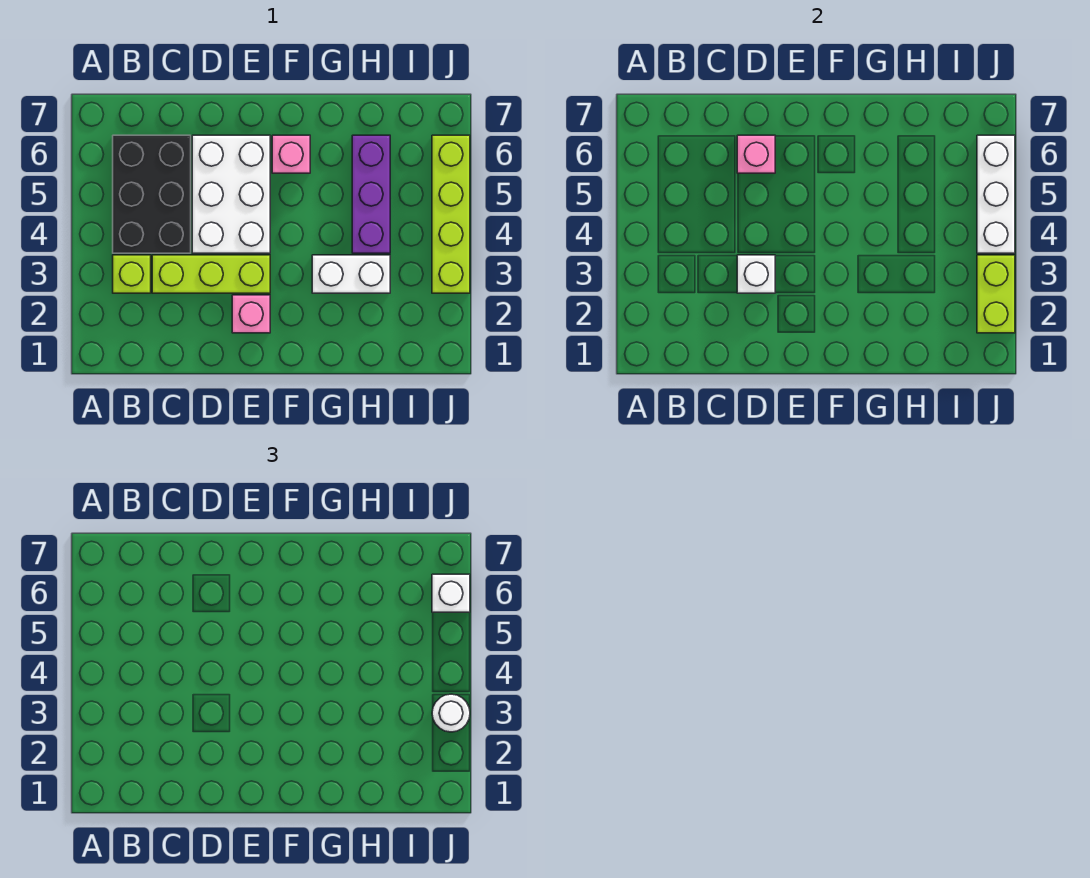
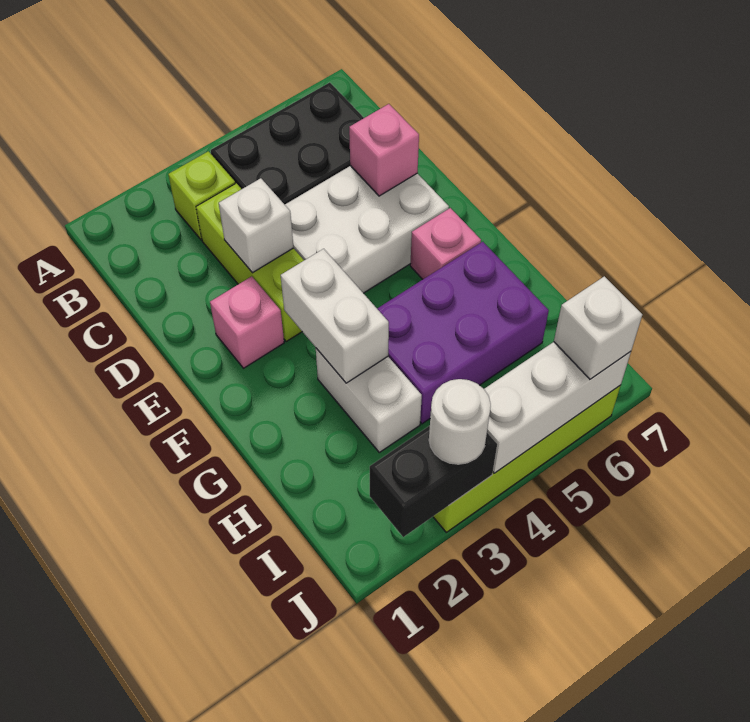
none -> white 1x2 brick [281,249,389,383]
purple 1x3 brick [352,135,390,253] -> purple 2x3 brick [377,242,549,424]
lime 1x2 brick [977,255,1015,333] -> black 1x2 brick [370,426,497,537]

